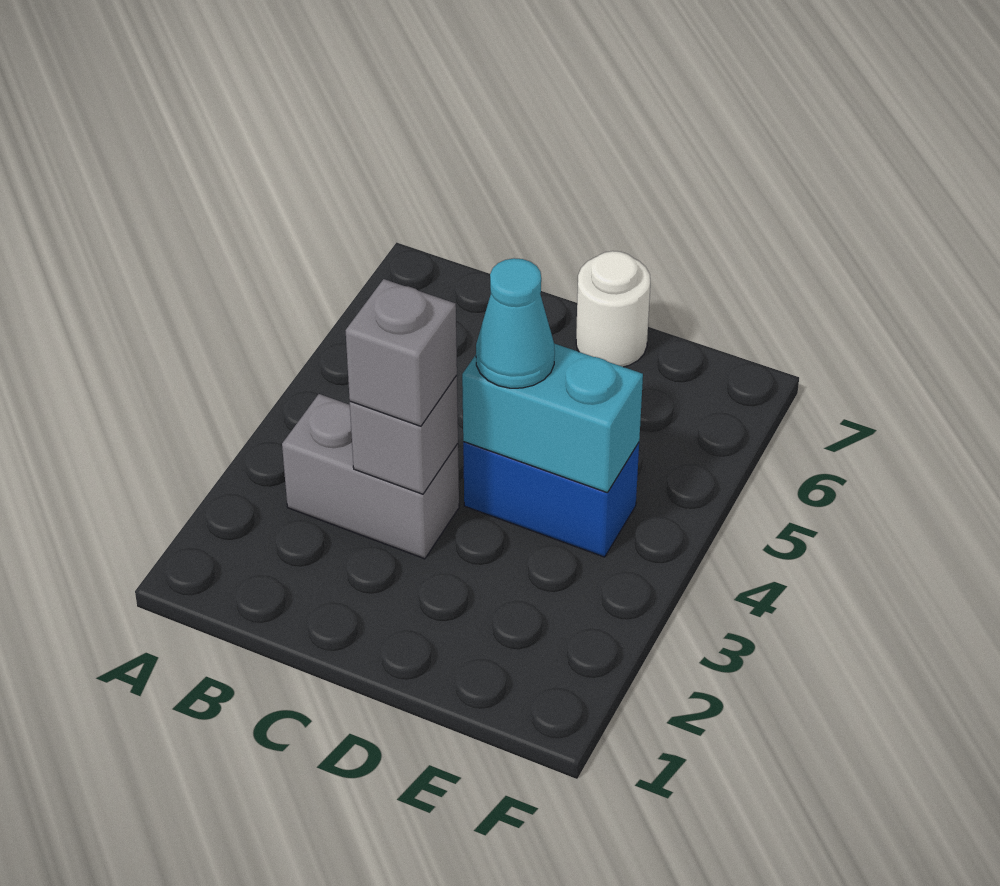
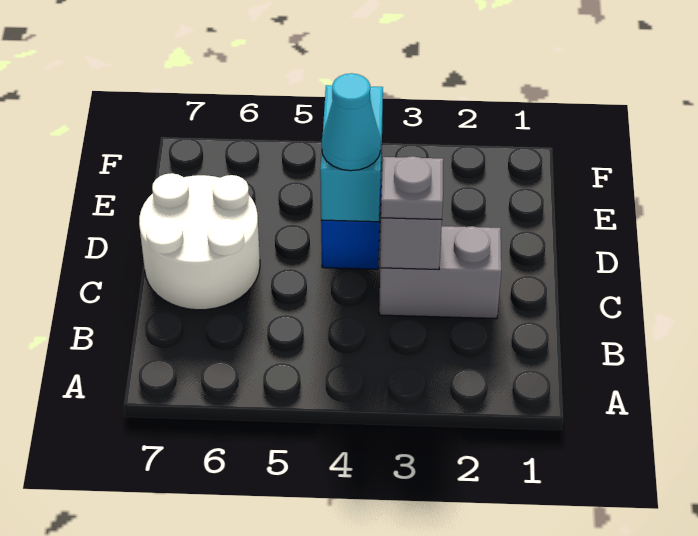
grey 1x2 brick [282,394,459,559] -> grey 1x2 brick turned to [379,226,501,319]
grey 1x1 brick [346,279,457,426] -> grey 1x1 plate [381,156,443,220]
white 1x1 round brick [576,251,650,367] -> white 2x2 round brick [139,173,260,310]

